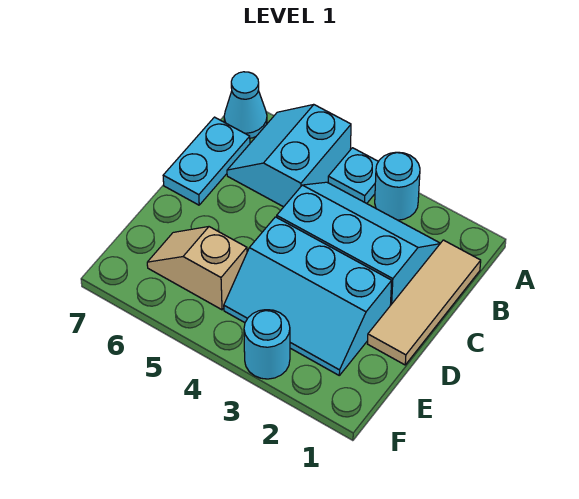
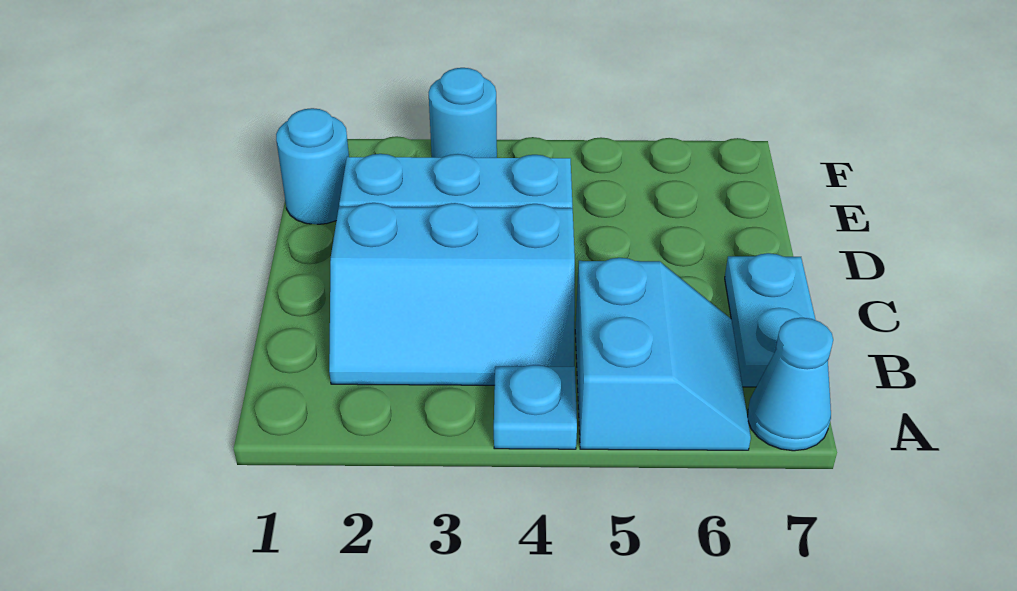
cyan 1x1 round brick [375,152,420,220] -> cyan 1x1 round brick moved to [276,108,349,224]
tan 1x3 tile [368,240,481,365] -> none
tan 1x2 slope [147,227,247,310] -> none

